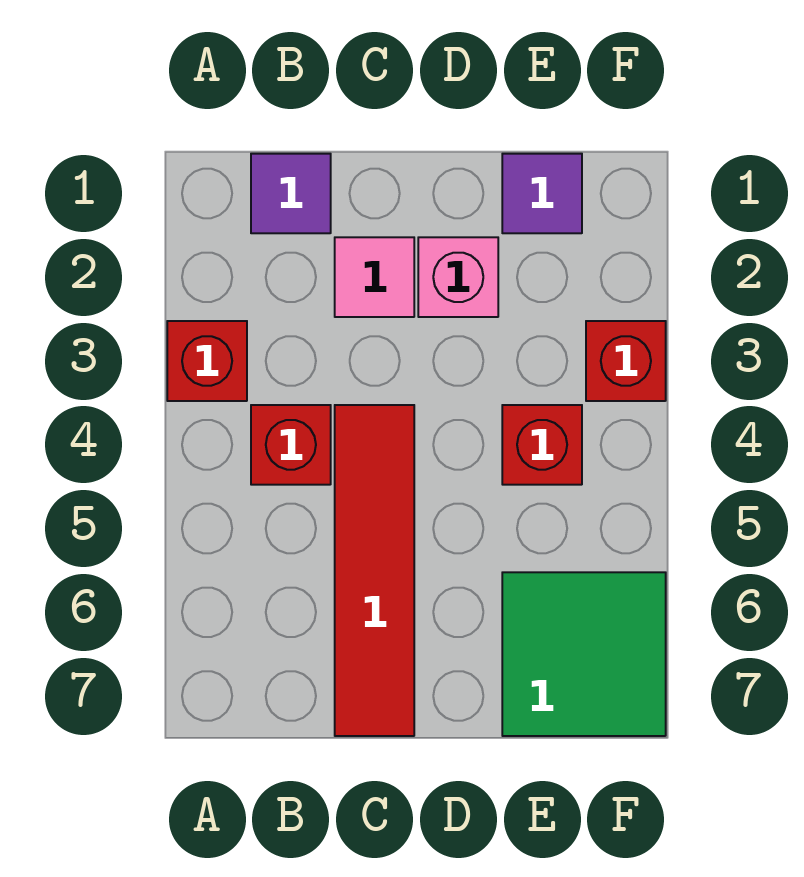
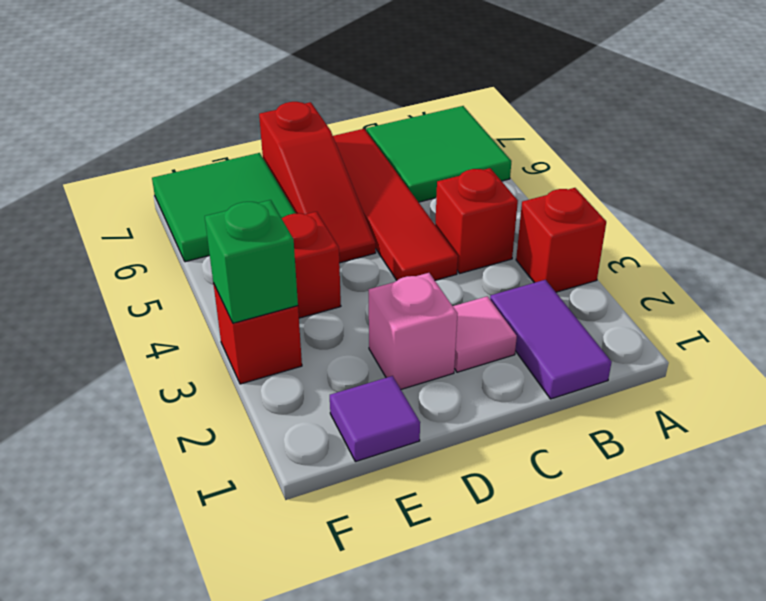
none -> green 2x2 tile [367,106,511,202]
purple 1x1 tile [251,154,331,233] -> purple 1x2 tile [490,280,611,399]
none -> red 1x3 slope [259,102,376,263]
none -> green 1x1 brick [205,200,298,323]

